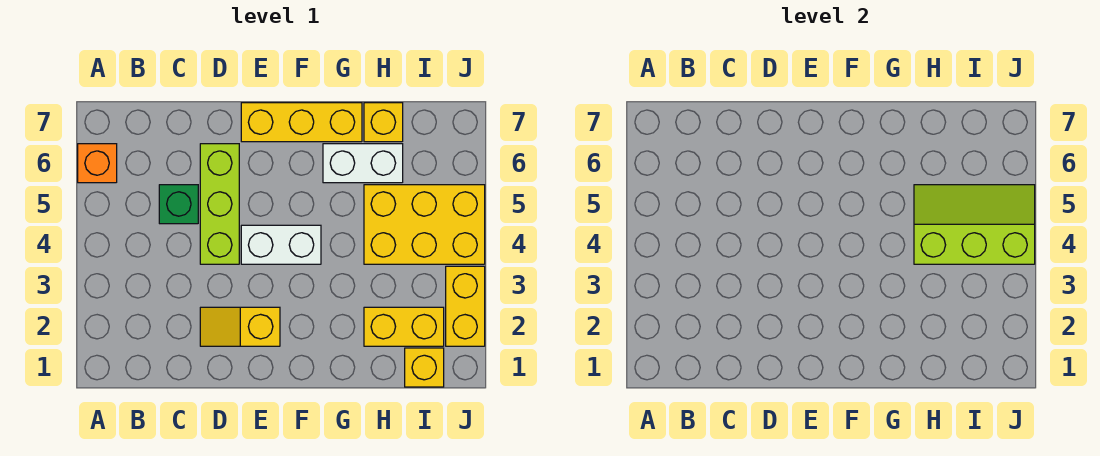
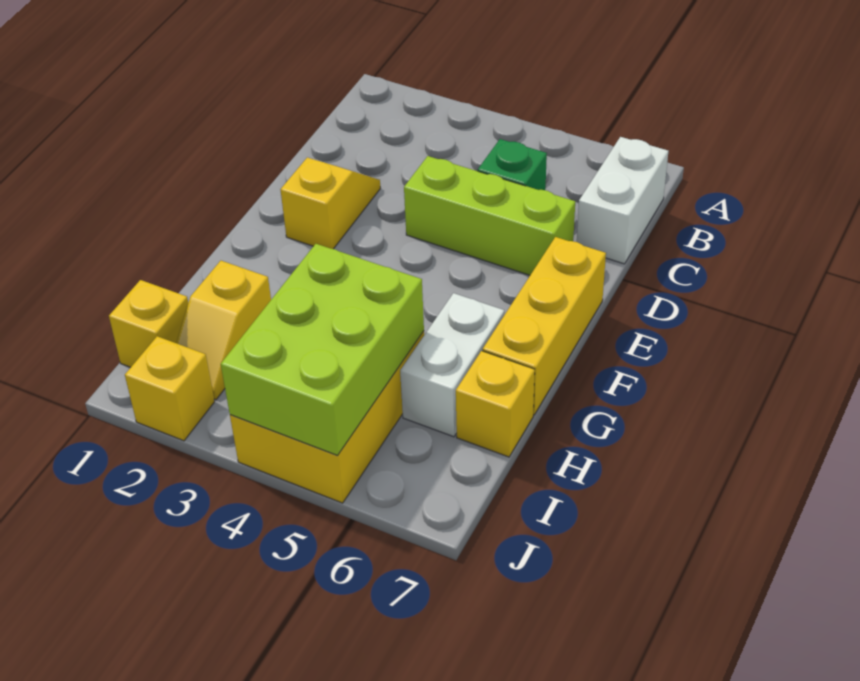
orange 1x1 brick [78,144,117,183] -> none
white 1x2 brick [241,225,321,264] -> white 1x2 brick moved to [577,137,668,264]
yellow 1x2 brick [364,307,444,346] -> yellow 1x2 slope [176,261,271,400]
lime 2x3 slope [914,185,1035,264] -> lime 2x3 brick [221,244,424,456]
yellow 1x2 brick [446,266,485,346] -> yellow 1x1 brick [125,336,215,441]

